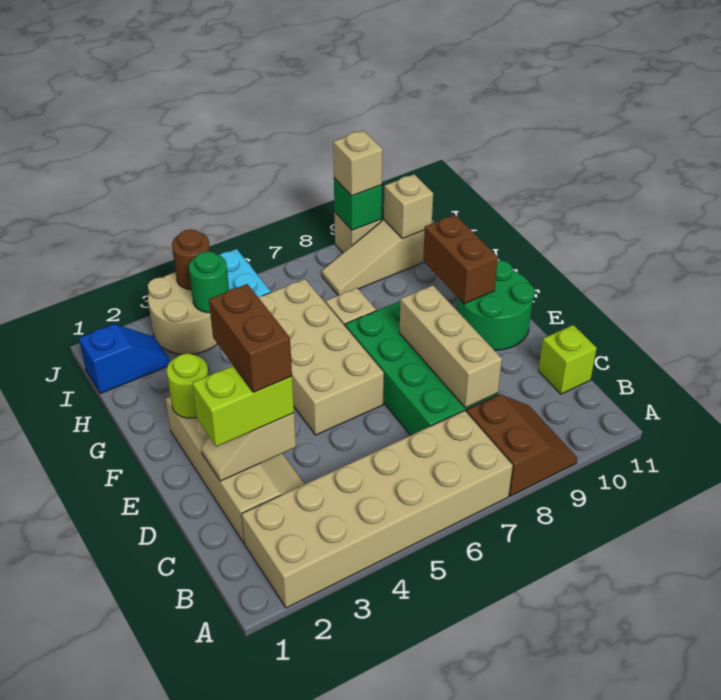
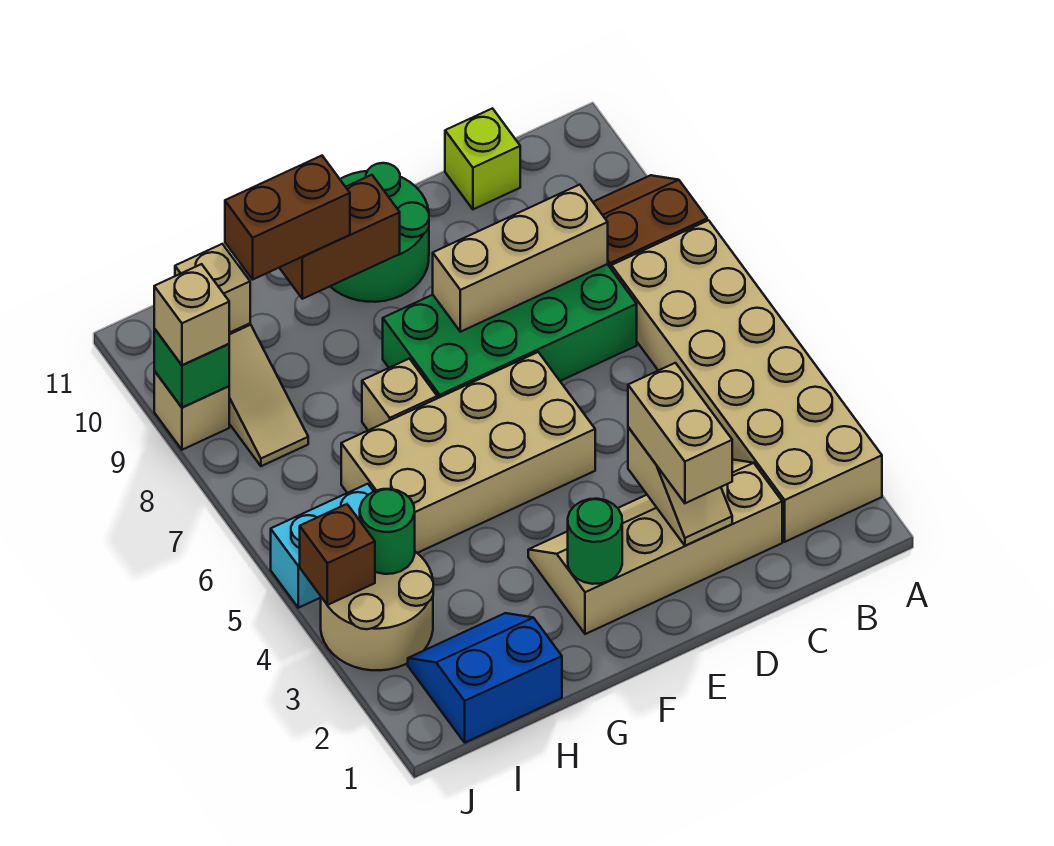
lime 1x2 brick [192,366,294,447] -> tan 1x2 brick [628,363,732,503]
brown 1x2 brick [209,284,292,392] -> brown 1x2 brick moved to [225,156,350,279]
lime 1x1 round brick [167,353,209,418] -> green 1x1 round brick [568,499,622,584]
blue 1x2 slope [79,324,170,394] -> blue 2x2 slope [408,613,562,743]
brown 1x1 round brick [172,229,210,290] -> brown 1x1 brick [300,504,375,605]

